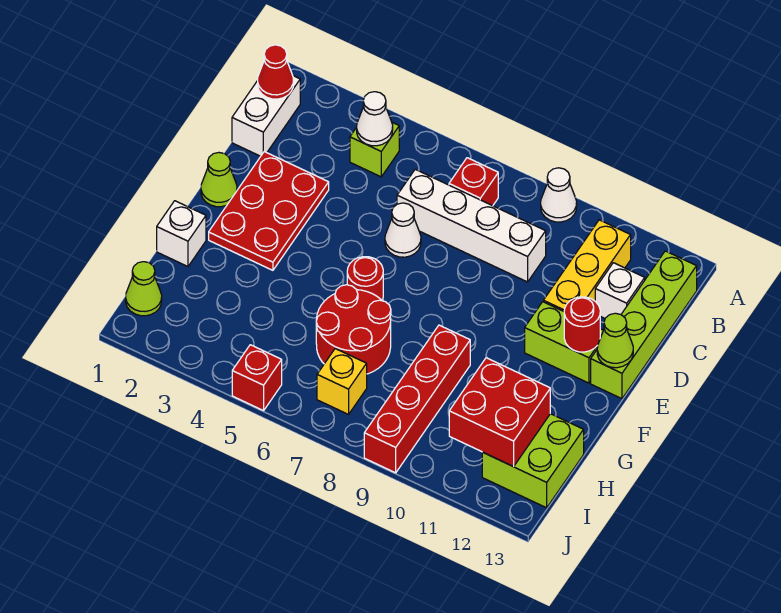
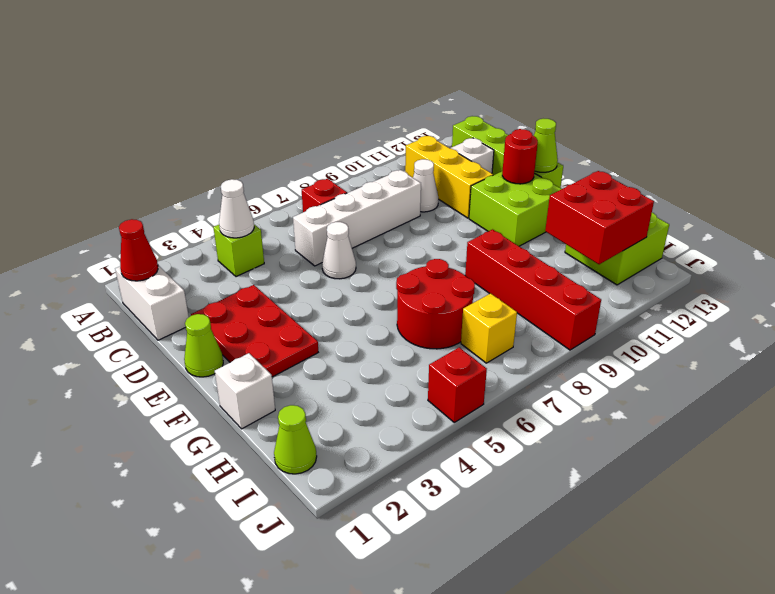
white 1x1 cone [541,168,577,222] -> white 1x1 cone moved to [413,159,438,212]
lime 1x2 brick [525,302,603,383] -> lime 2x2 brick [469,172,561,246]
red 1x1 round brick [347,257,383,301] -> none

